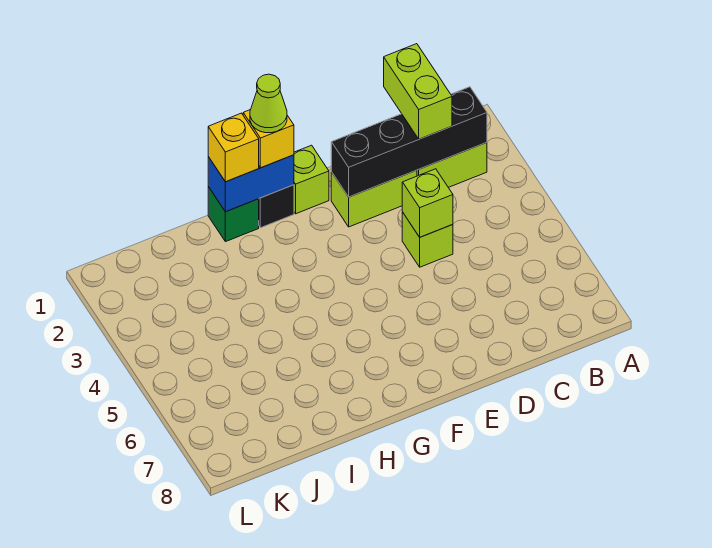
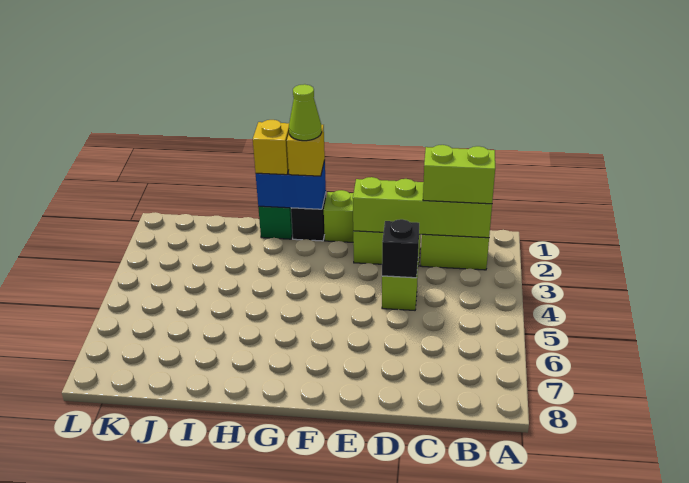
black 1x4 brick [331,87,487,197] -> lime 1x4 brick [353,177,492,238]
lime 1x2 brick [384,44,452,139] -> lime 1x2 brick turned to [423,145,495,204]
lime 1x1 brick [402,169,453,237] -> black 1x1 brick [382,219,419,278]

